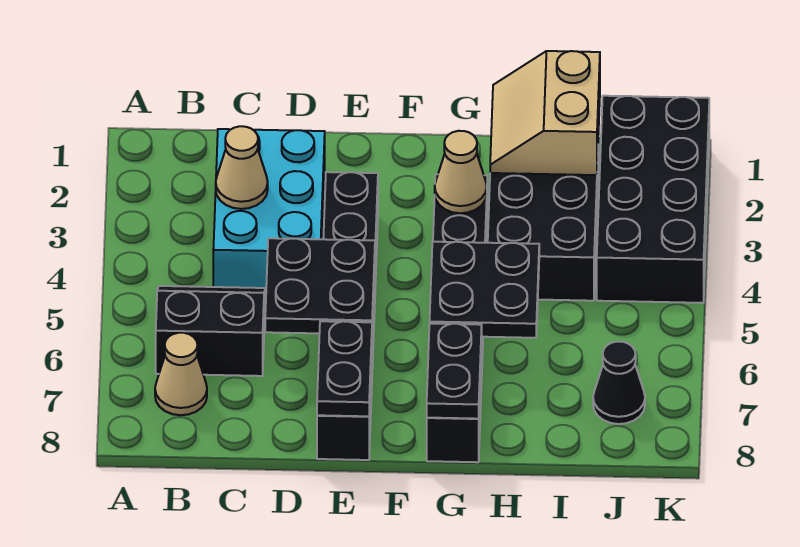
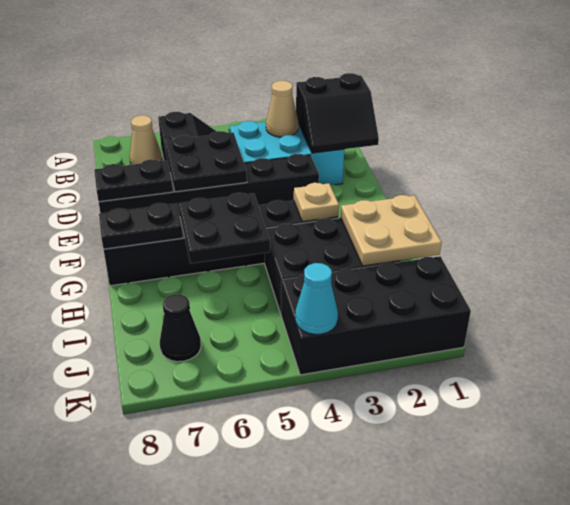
none -> black 2x2 slope [296,73,379,153]
tan 1x1 cone [435,131,487,213] -> tan 1x1 plate [294,183,339,222]
tan 2x2 slope [490,51,600,175] -> tan 2x2 plate [341,195,442,266]
none -> cyan 1x1 cone [295,263,338,334]

